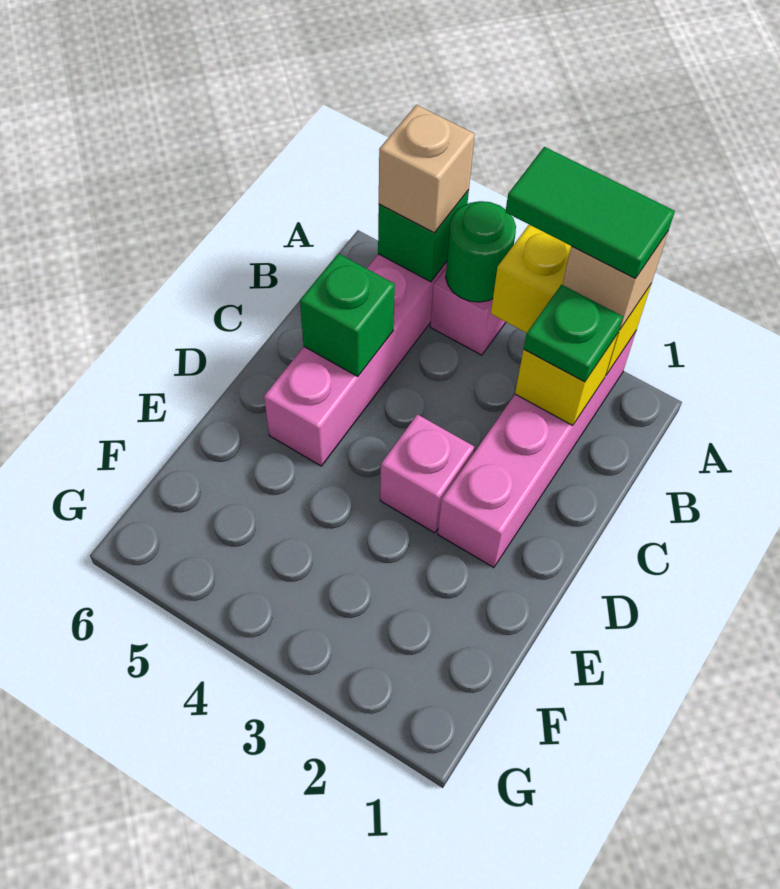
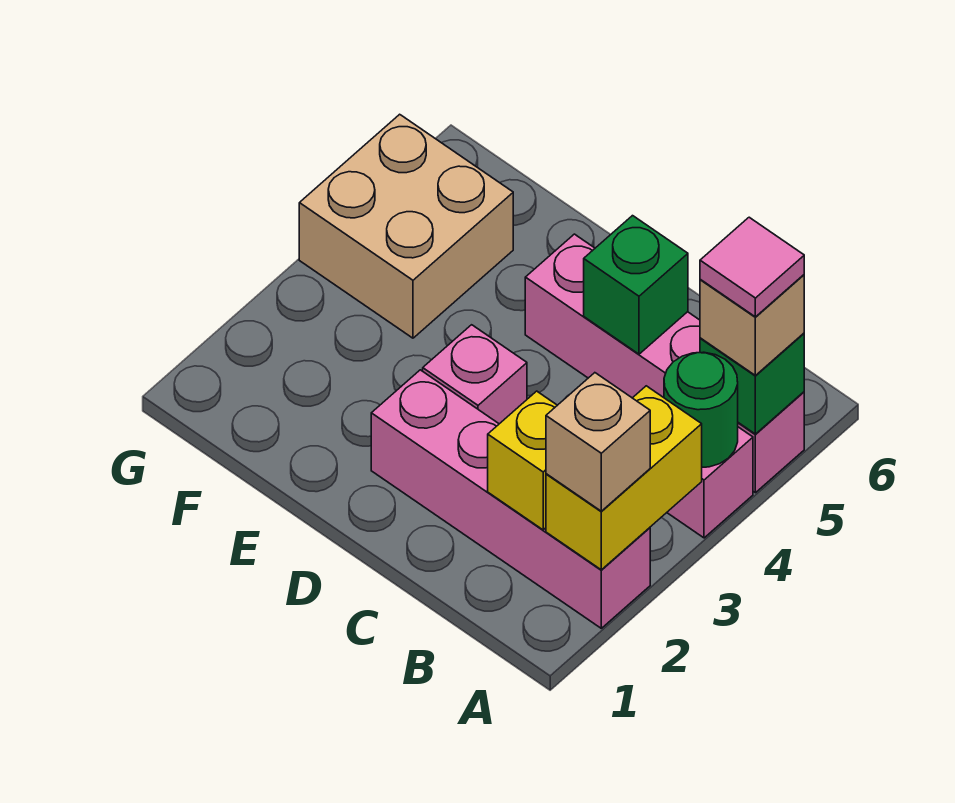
green 1x2 tile [506,147,675,279] -> none
none -> pink 1x1 tile [700,217,804,317]
green 1x1 plate [524,285,623,382] -> none
none -> tan 2x2 brick [299,114,513,338]

